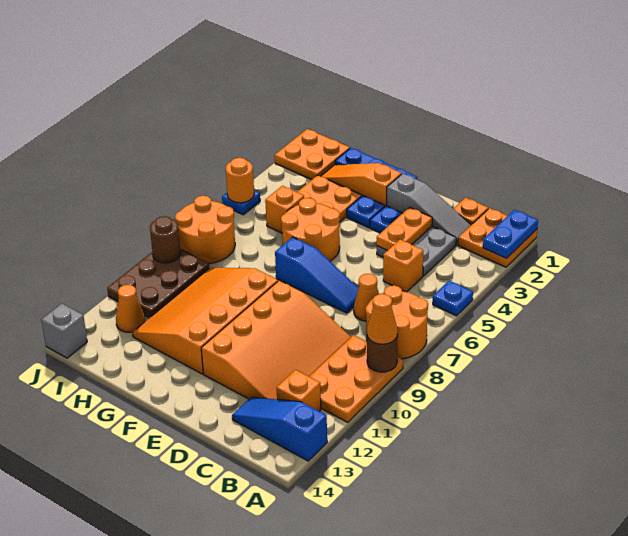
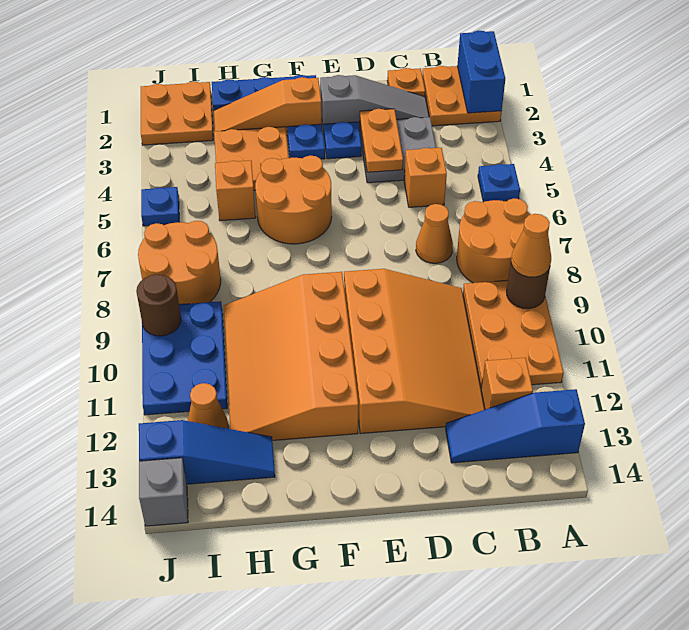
blue 1x2 plate [483,210,538,258] -> blue 1x2 brick [457,30,505,113]
blue 1x3 slope [275,237,359,313] -> blue 1x3 slope moved to [139,420,275,484]
brown 2x3 plate [107,249,209,318] -> blue 2x3 plate [142,301,227,415]
orange 1x1 round brick [226,158,254,203] -> none

